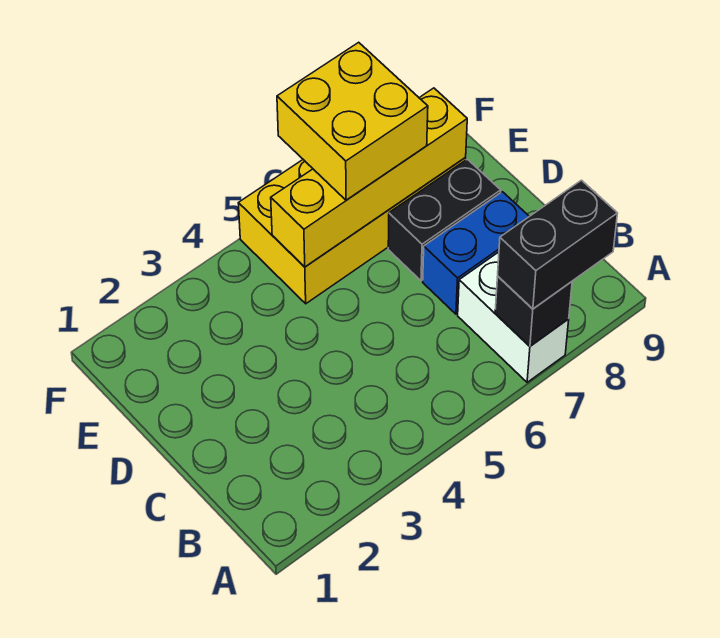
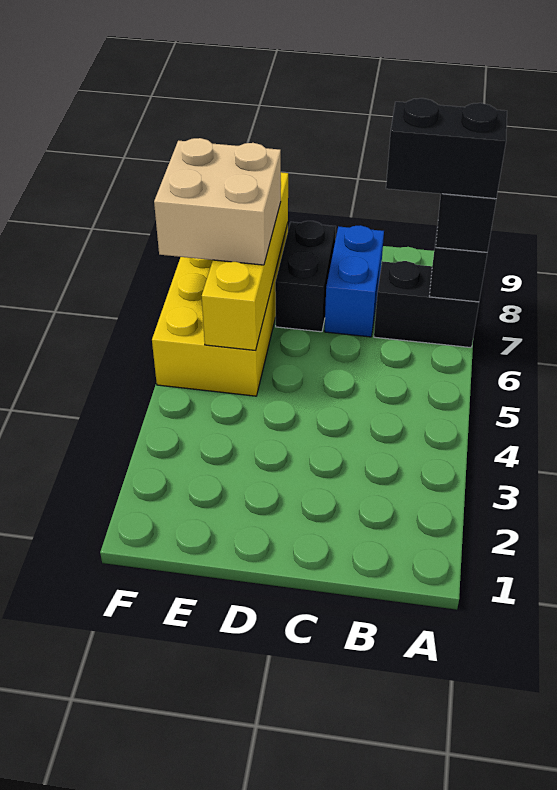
white 1x2 brick [458,253,569,382] -> black 1x2 brick [374,261,479,348]
none -> black 1x2 brick [386,98,507,199]
yellow 2x2 brick [277,42,428,200] -> tan 2x2 brick [154,138,281,265]

